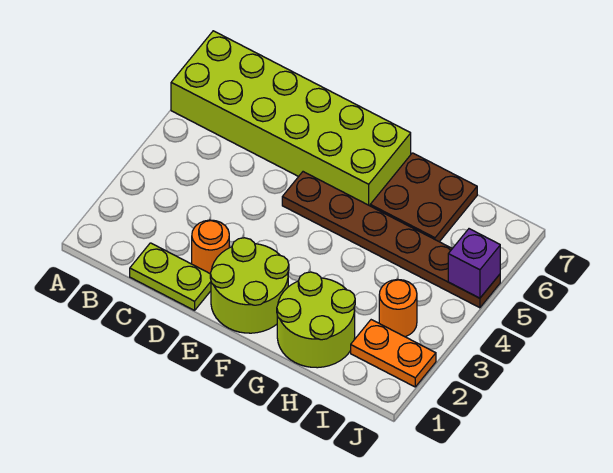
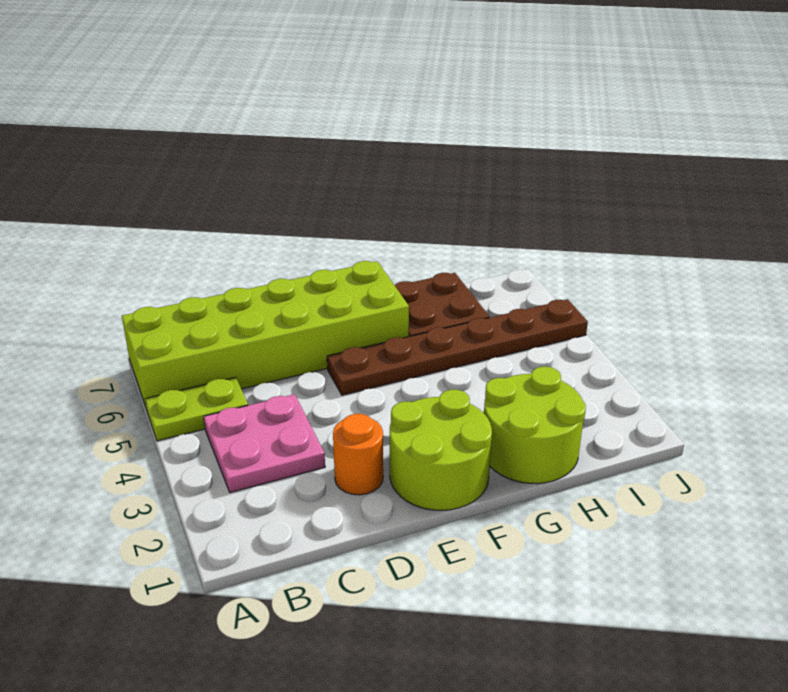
none -> pink 2x2 plate [204,394,325,493]
lime 1x2 plate [130,243,211,310] -> lime 1x2 plate moved to [145,377,248,441]
orange 1x2 plate [351,320,436,387] -> none
orange 1x1 round brick [379,279,417,337] -> none
purple 1x1 brick [448,229,500,298] -> none

